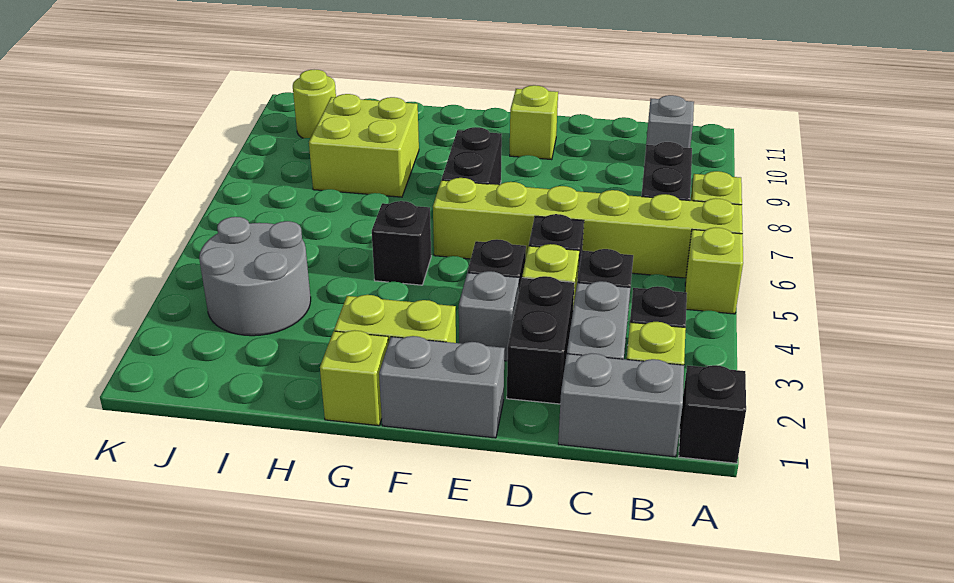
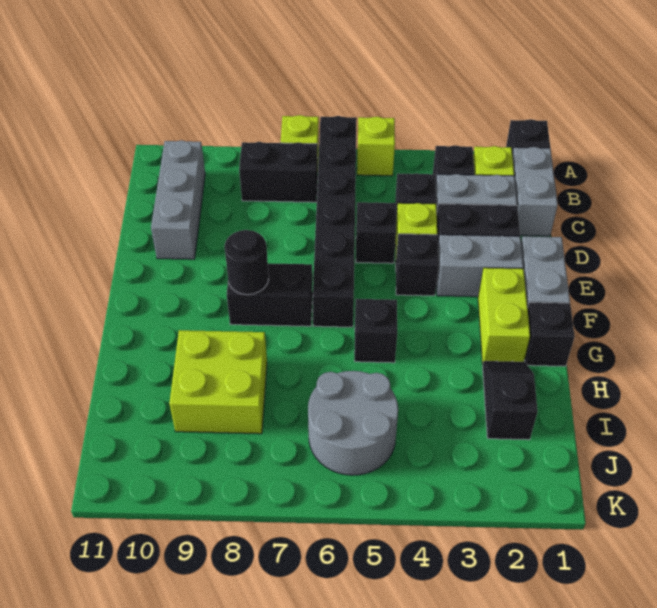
lime 1x6 brick [433,178,743,278] -> black 1x6 brick [313,116,357,327]
grey 1x1 brick [646,95,694,148] -> grey 1x3 brick [151,140,205,259]
grey 1x1 brick [459,271,519,361] -> grey 1x2 brick [436,235,523,297]
lime 1x1 brick [510,85,558,160] -> none
none -> black 1x1 round brick [224,230,269,295]
lime 1x1 brick [320,330,388,426] -> black 1x1 brick [525,302,575,366]
none -> black 1x2 slope [482,361,538,440]
grey 2x2 round brick [199,217,311,336] -> grey 2x2 round brick moved to [308,371,398,475]
lime 1x1 round brick [293,70,336,138] -> none

